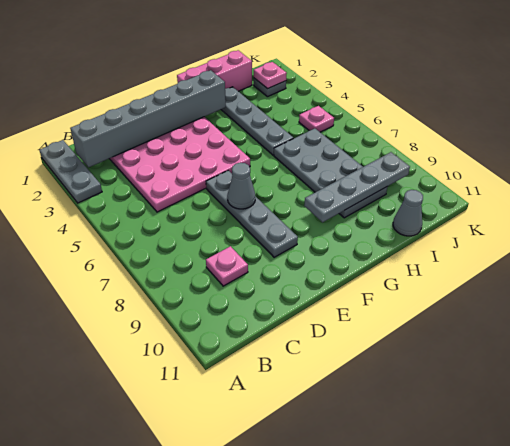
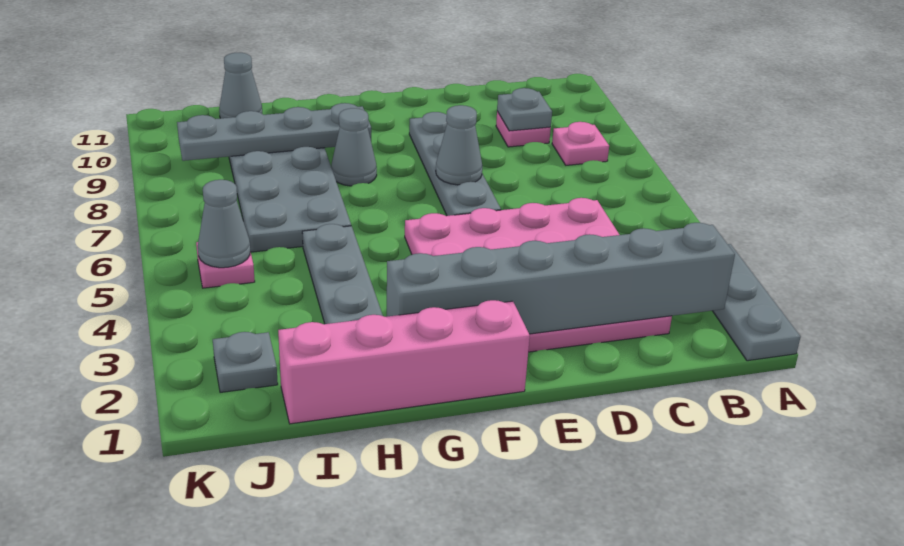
none -> grey 1x1 plate [497,88,552,131]
pink 1x3 brick [177,50,252,91] -> pink 1x4 brick [278,300,530,424]
none -> grey 1x1 cone [331,108,377,186]
pink 1x1 plate [254,62,287,89] -> pink 1x1 plate moved to [552,122,609,165]
none -> grey 1x1 cone [198,180,250,268]

